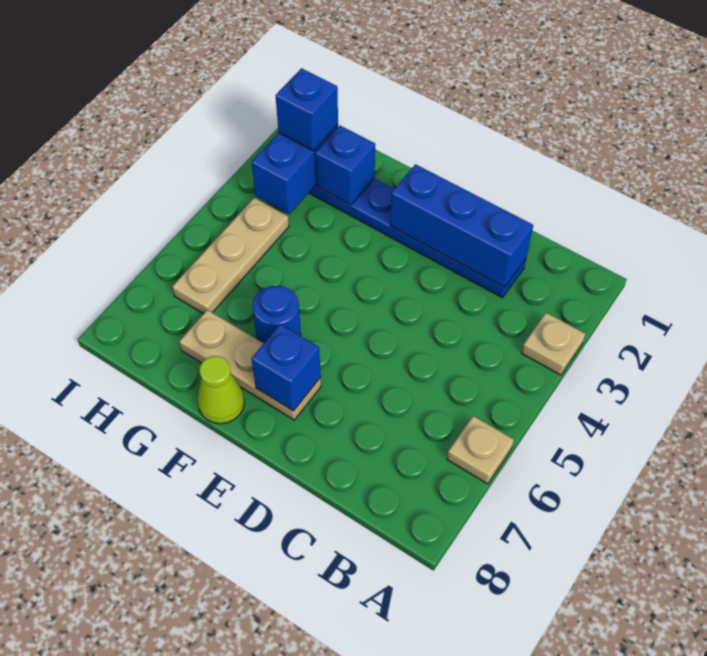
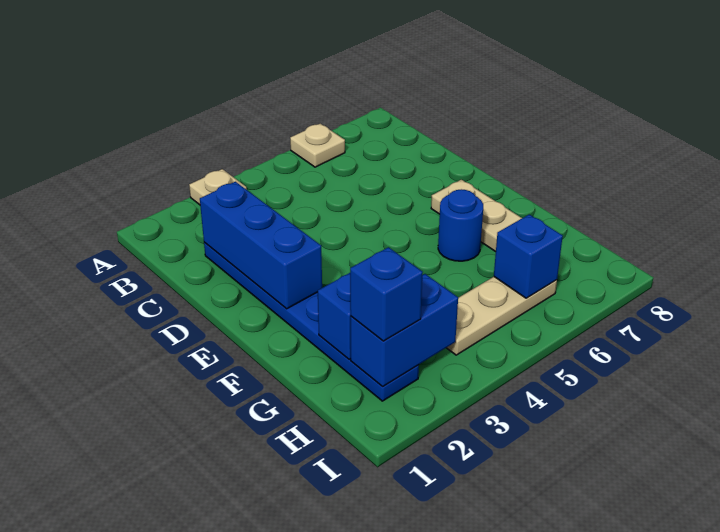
blue 1x1 brick [251,324,321,411] -> blue 1x1 brick moved to [494,215,563,298]
lime 1x1 cone [197,356,245,424] -> none

